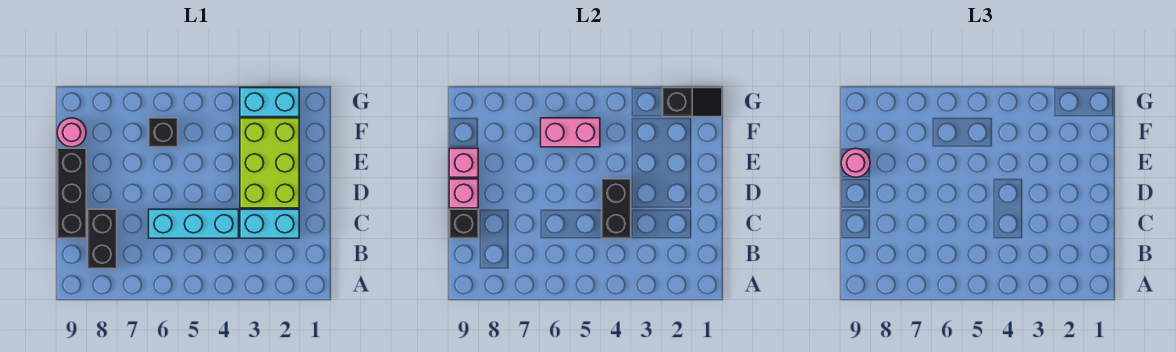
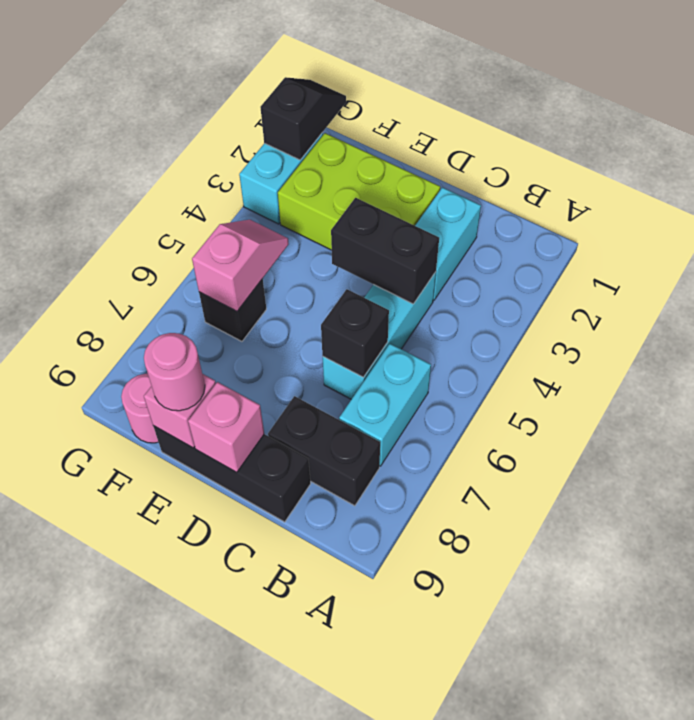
none -> cyan 1x2 brick [339,344,431,466]
black 1x1 brick [449,209,478,238] -> black 1x1 brick moved to [321,289,389,377]
pink 1x2 brick [541,118,600,147] -> pink 1x2 slope [192,220,289,311]

